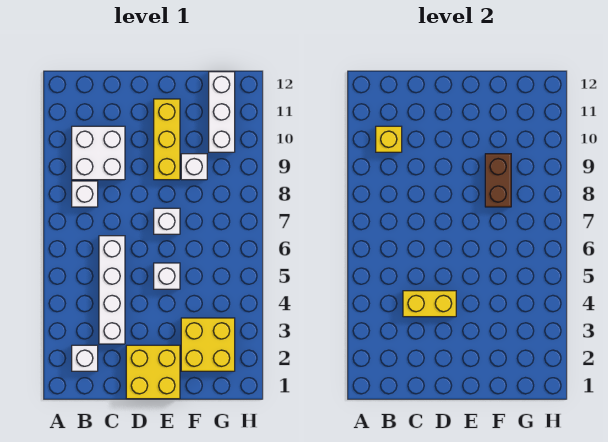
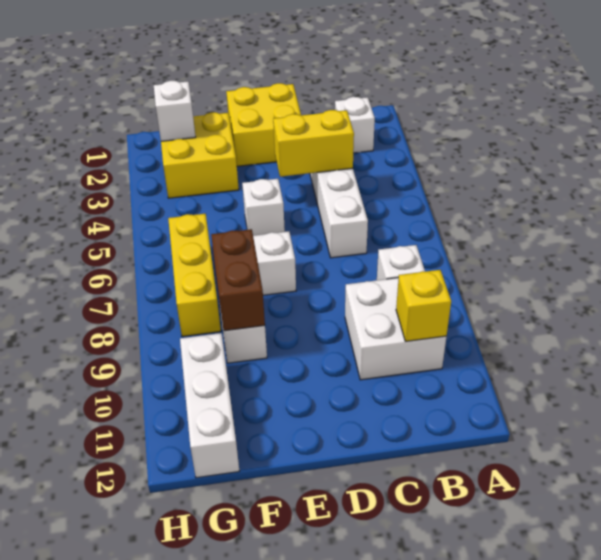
yellow 1x3 brick [154,99,180,180] -> yellow 1x3 brick moved to [168,214,221,337]
none -> white 1x1 brick [154,81,196,141]

